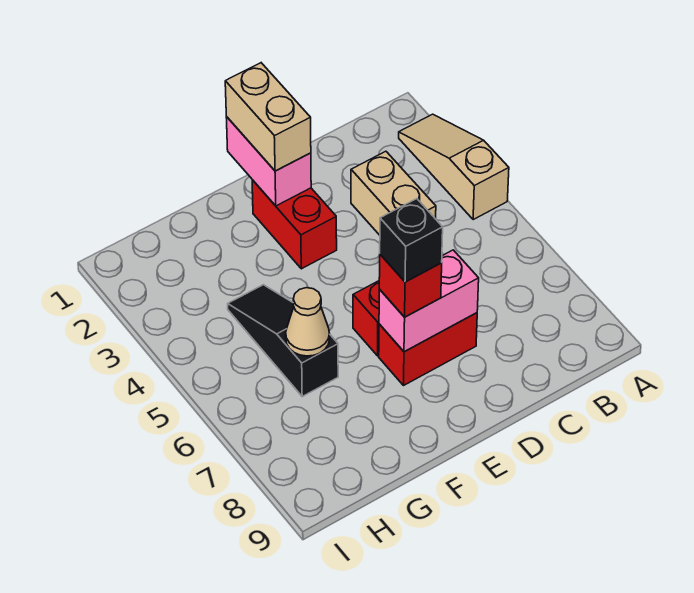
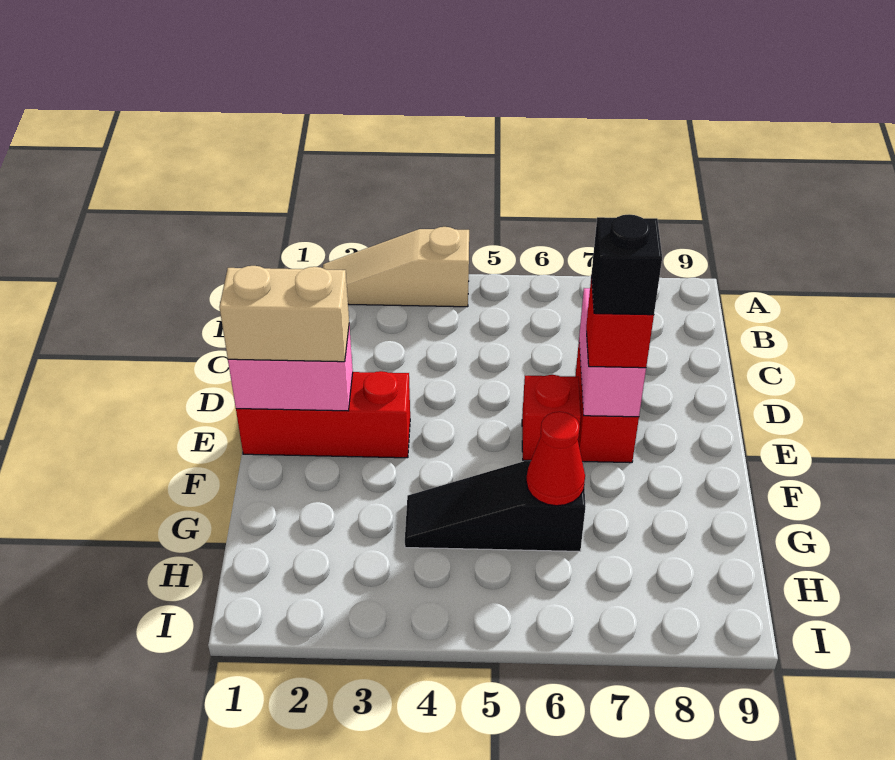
tan 1x2 brick [351,151,436,235] -> none
red 1x2 brick [252,180,337,269] -> red 1x3 brick [236,371,410,458]
tan 1x1 cone [286,288,330,356] -> red 1x1 cone [526,412,585,506]

